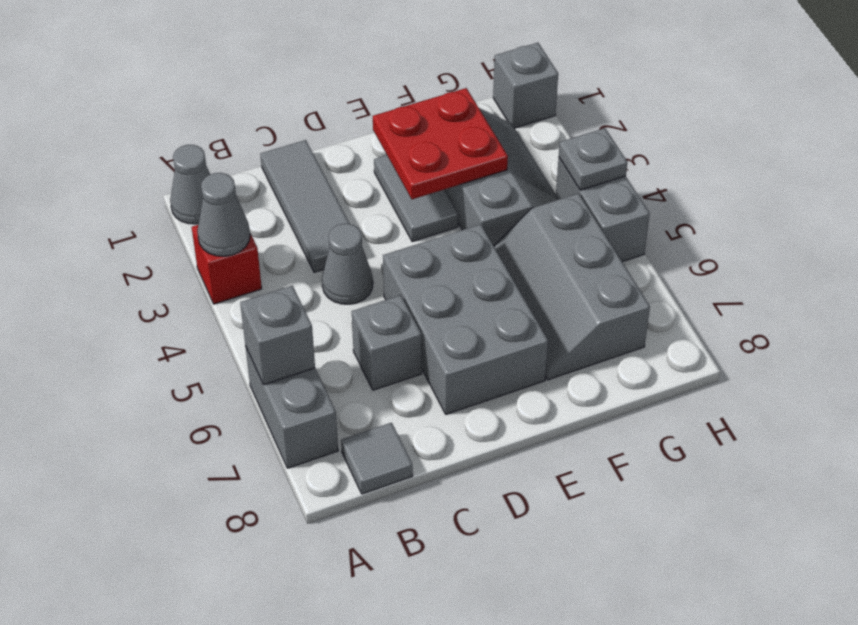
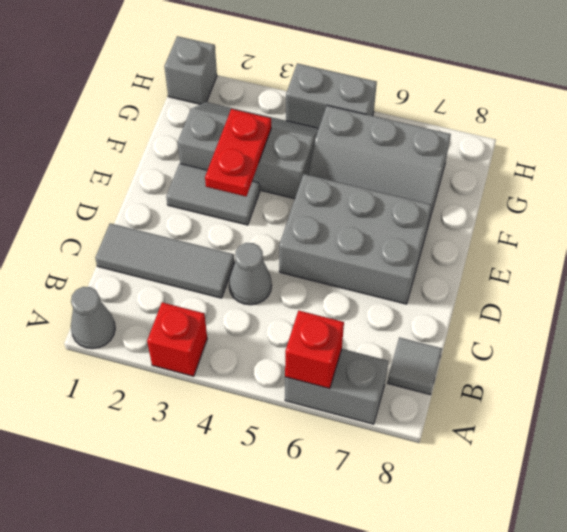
grey 1x1 cone [197,173,250,256] -> none
grey 1x1 brick [240,286,315,385] -> red 1x1 brick [285,311,344,389]
grey 1x1 brick [352,295,422,390] -> none
red 2x2 plate [373,88,508,199] -> red 1x2 plate [205,109,271,196]
grey 1x1 plate [559,128,627,190] -> none

